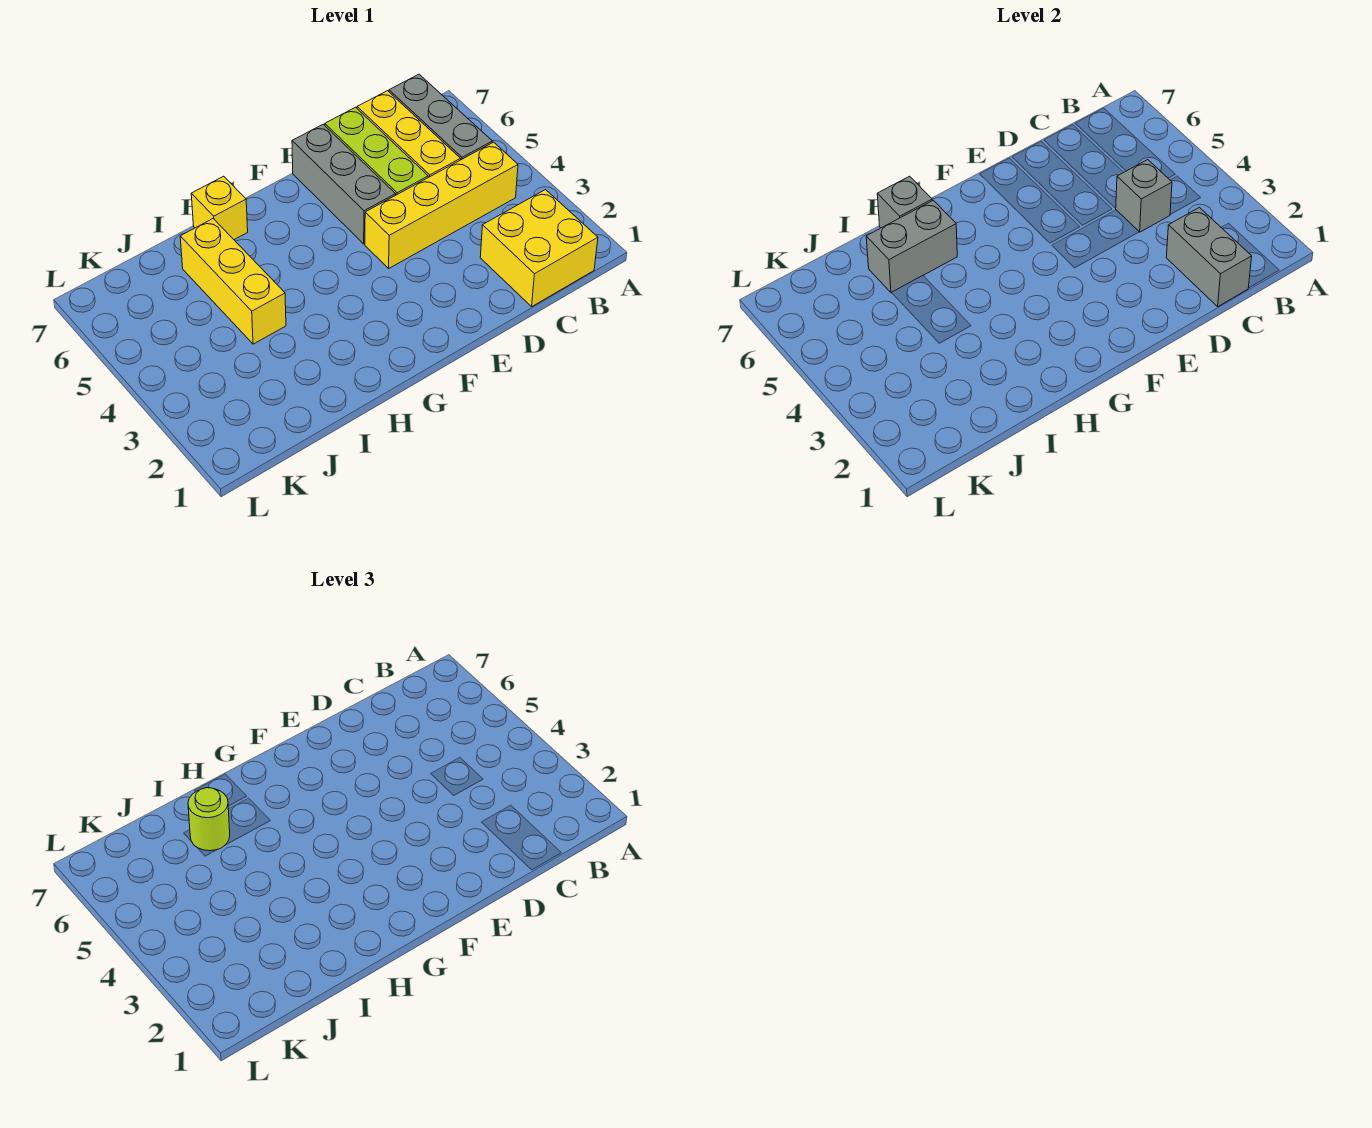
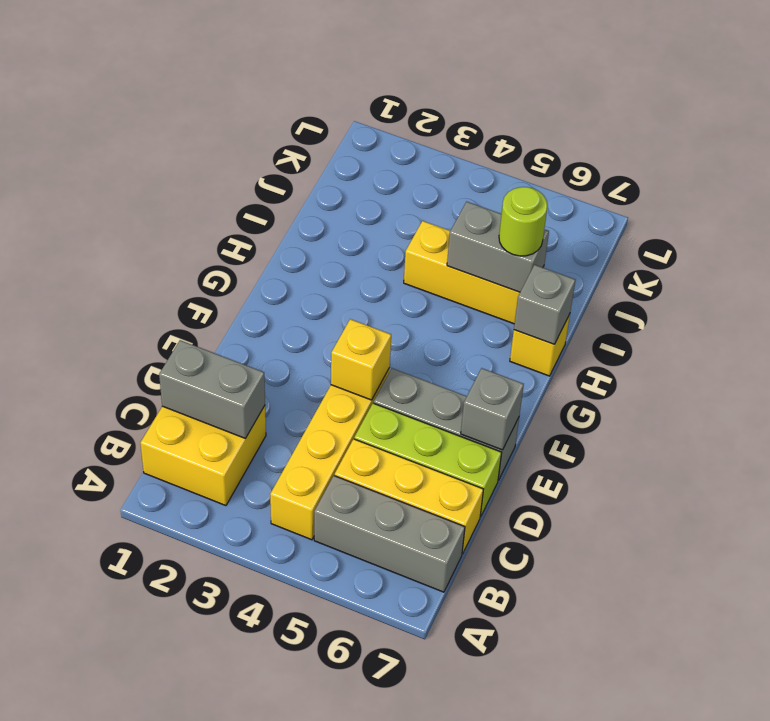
grey 1x1 brick [1116,160,1172,232] -> grey 1x1 brick moved to [461,368,524,450]
none -> yellow 1x1 brick [331,319,391,400]
grey 1x2 brick [866,200,957,293] -> grey 1x2 brick turned to [447,202,549,292]

